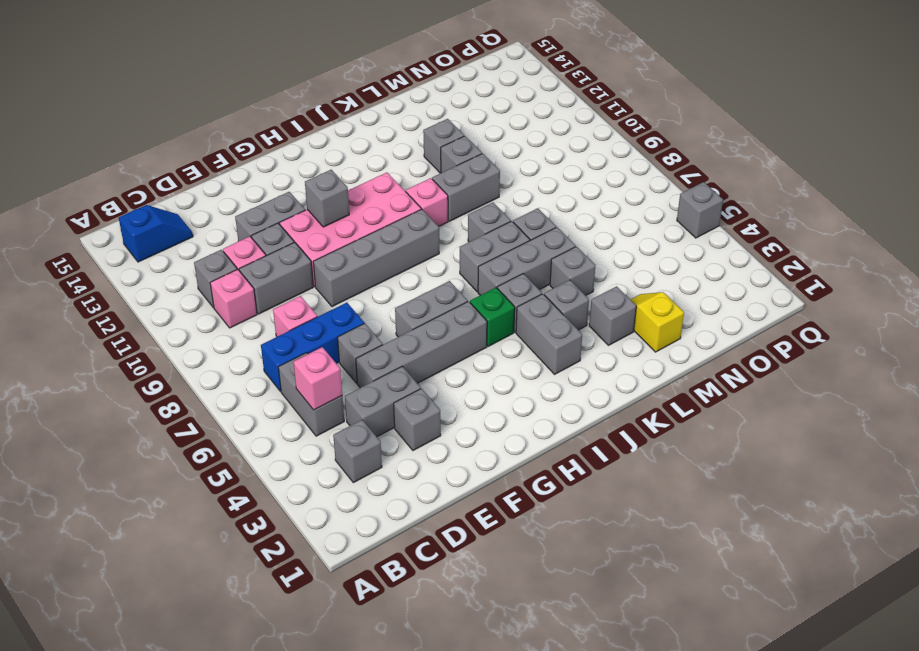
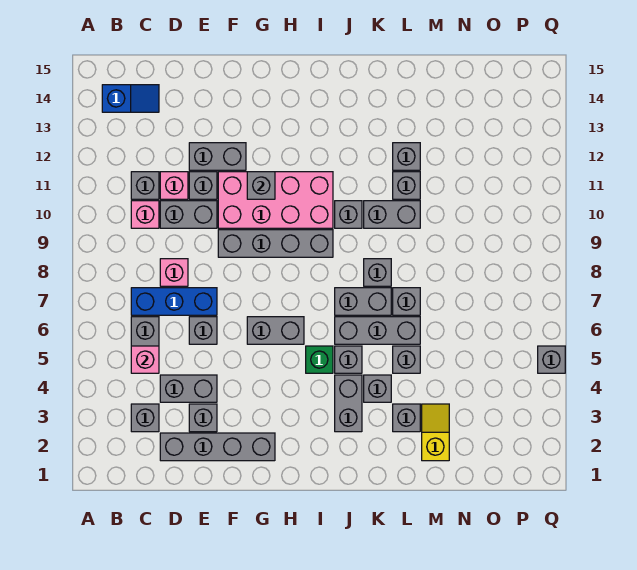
grey 1x4 brick [356,301,487,388] -> grey 1x4 brick moved to [160,433,275,461]
pink 1x1 brick [405,178,448,226] -> grey 1x1 brick [335,201,362,228]

